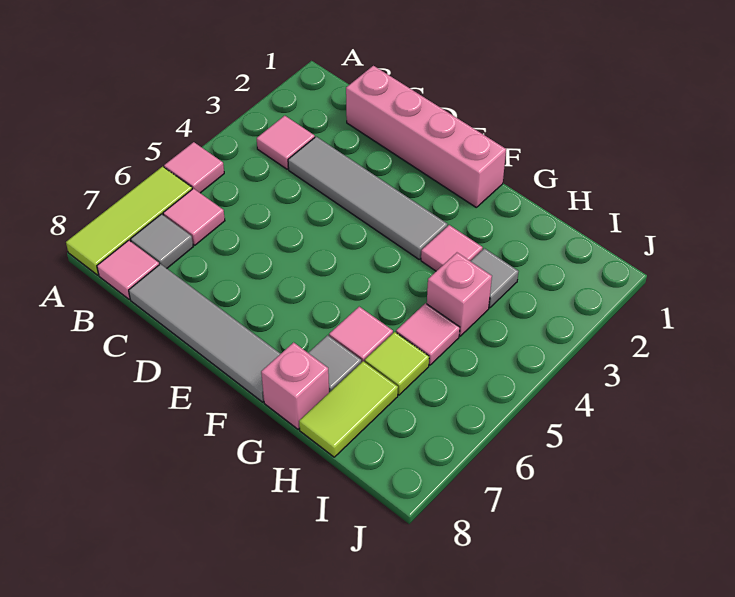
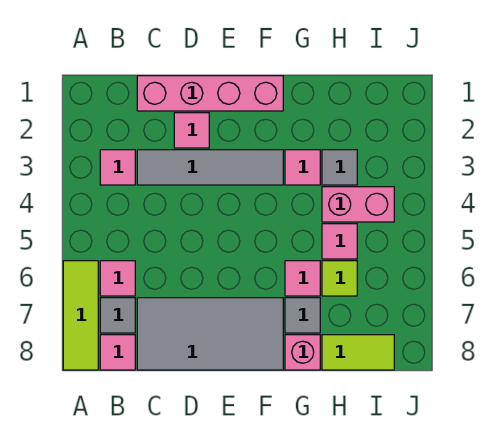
pink 1x1 tile [164,142,224,193] -> pink 1x1 tile moved to [174,113,209,148]
grey 1x4 tile [129,264,280,402] -> grey 2x4 tile [137,298,283,370]
pink 1x1 brick [427,253,492,336] -> pink 1x2 brick [322,187,394,222]
lime 1x2 tile [299,361,398,457] -> lime 1x2 tile turned to [322,335,394,370]

